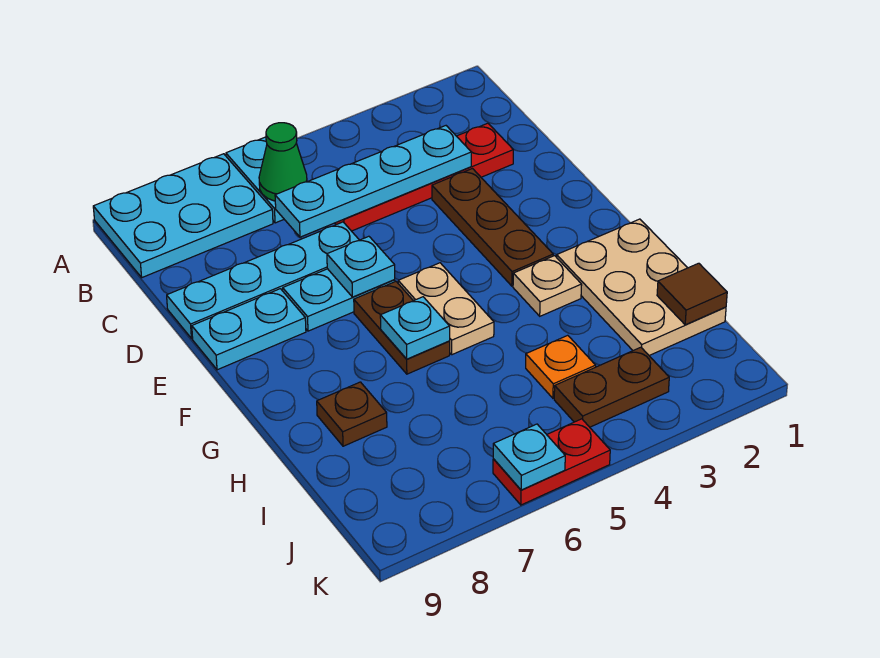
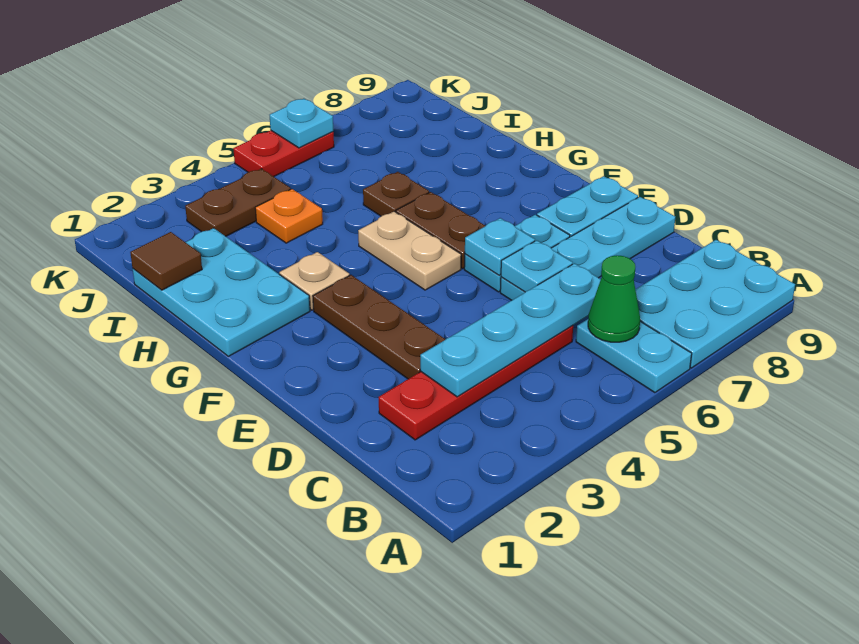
tan 2x3 plate [557,219,726,355] -> cyan 2x3 plate [133,228,310,356]
cyan 1x1 plate [380,297,450,359] -> cyan 1x1 plate moved to [501,240,573,292]
brown 1x1 plate [317,382,387,446] -> brown 1x1 plate moved to [363,172,429,216]

